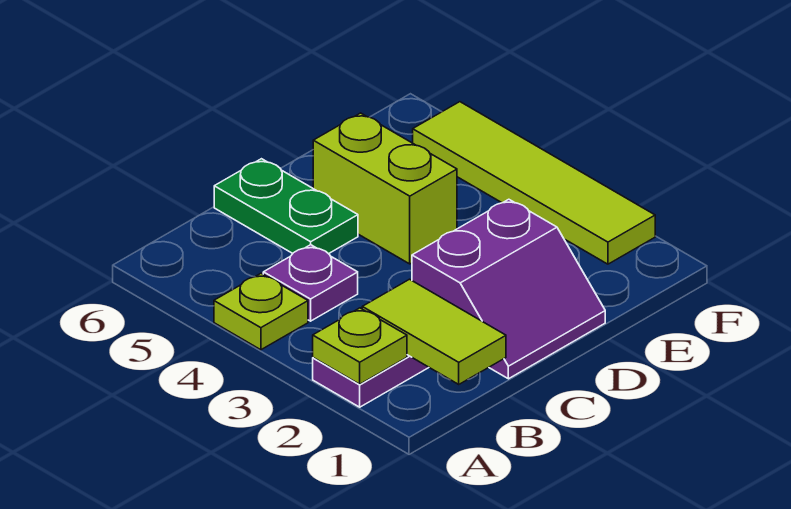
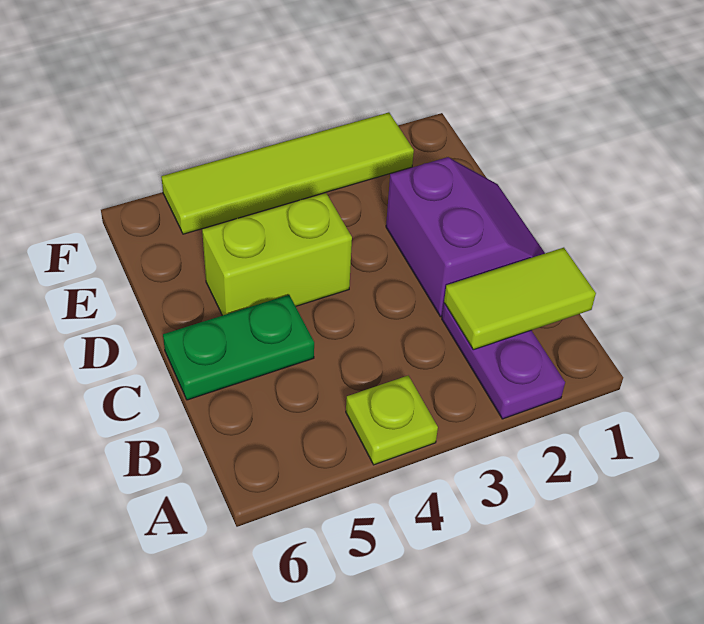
lime 1x1 plate [313,308,407,384] -> none
purple 1x1 plate [263,245,358,321] -> none

